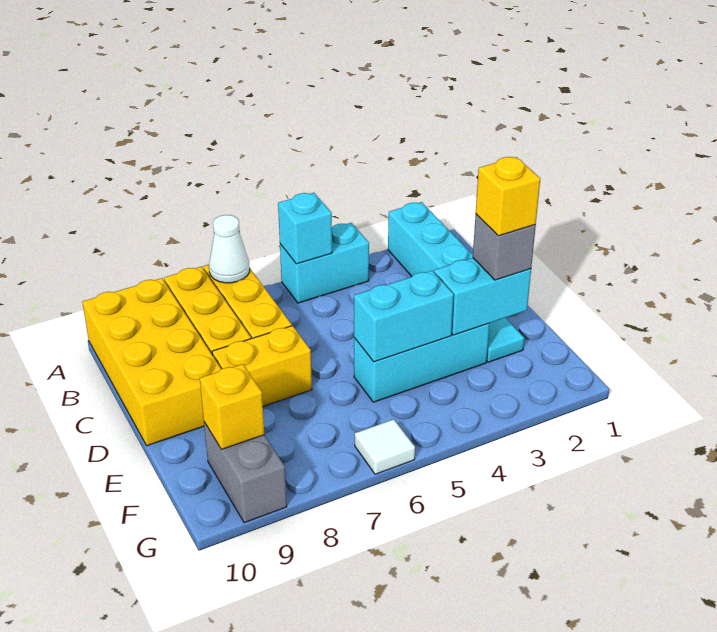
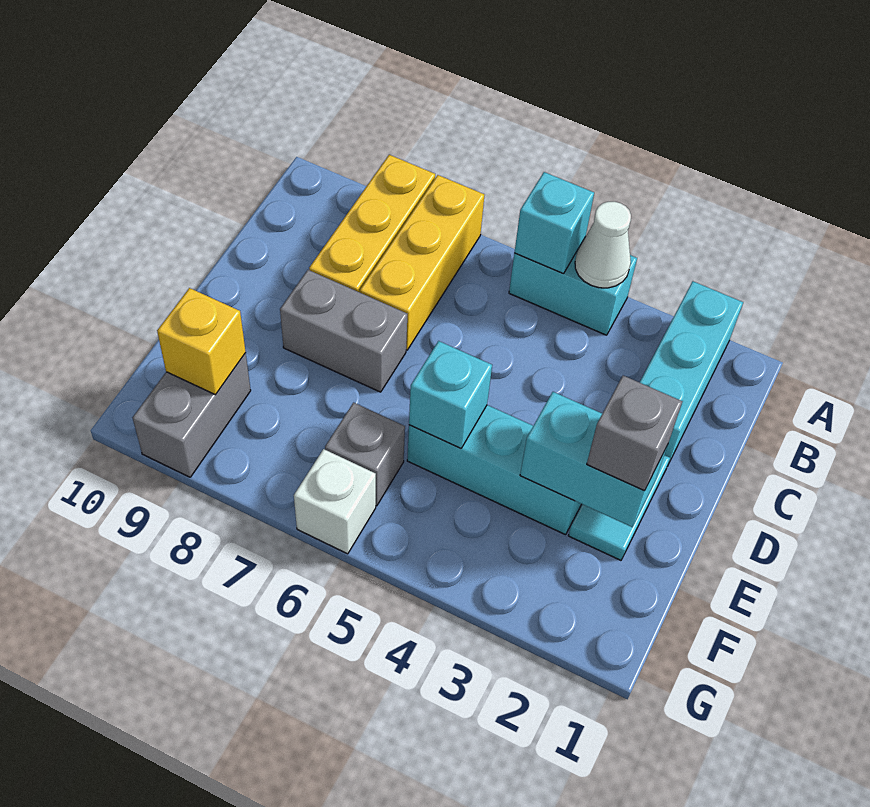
white 1x1 cone [209,215,250,283] -> white 1x1 cone moved to [575,202,631,288]
yellow 2x4 brick [82,278,221,446] -> none
yellow 1x2 brick [212,326,312,406] -> grey 1x2 brick [280,270,407,392]
yellow 1x1 brick [476,157,540,236] -> none
cyan 1x2 brick [354,271,454,362] -> cyan 1x1 brick [409,341,492,448]
none -> grey 1x1 brick [325,403,405,506]
white 1x1 tile [355,419,415,474] -> white 1x1 brick [294,449,376,554]

